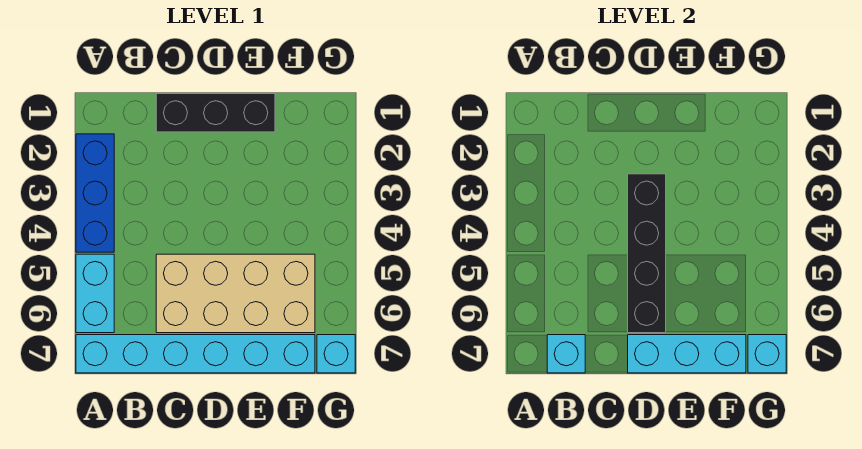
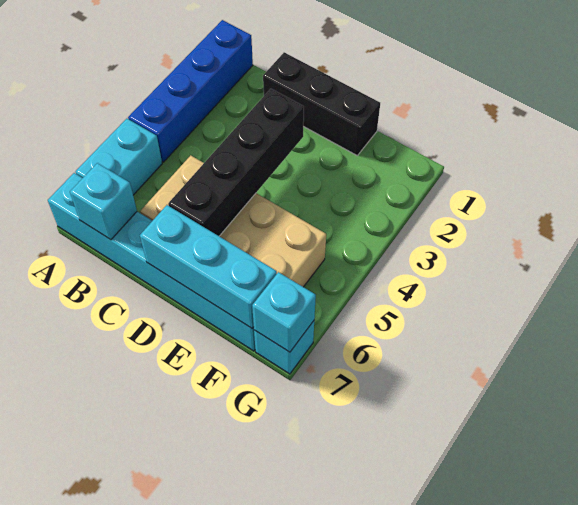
blue 1x3 brick [76,134,114,252] -> blue 1x4 brick [128,20,253,162]

